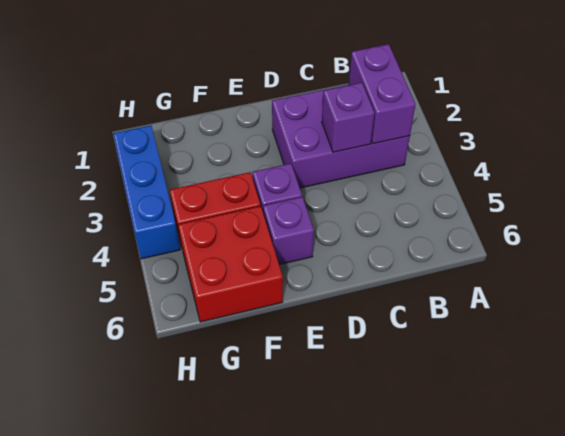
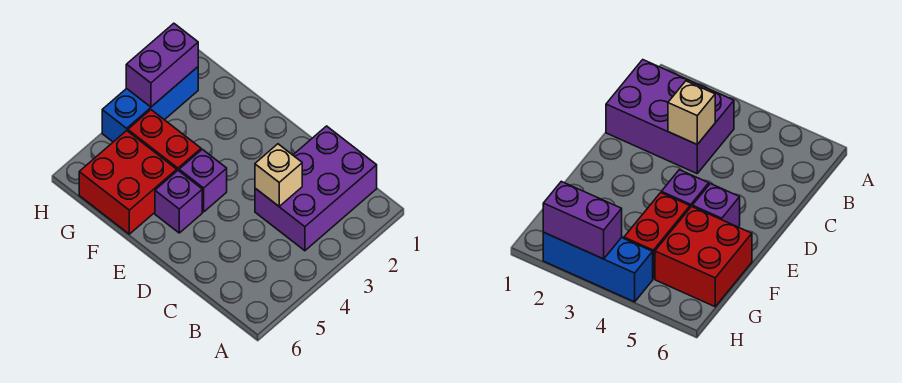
purple 2x3 brick [272,85,410,188] -> purple 2x3 brick turned to [255,126,377,251]
purple 1x2 brick [349,44,416,144] -> purple 1x2 brick moved to [126,23,198,107]
purple 1x1 brick [322,83,375,152] -> tan 1x1 brick [255,144,302,206]

